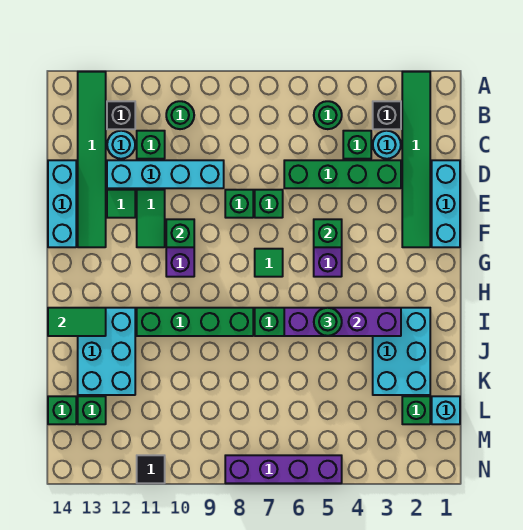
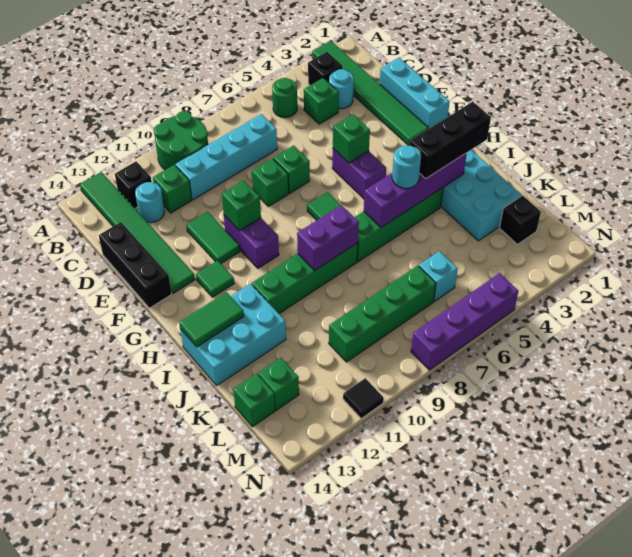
green 1x1 round brick [166,101,194,129] -> green 2x2 round brick [154,111,208,170]
green 1x4 brick [284,160,401,188] -> green 1x4 brick moved to [329,266,436,362]
cyan 1x4 brick [107,160,224,188] -> cyan 1x4 brick moved to [175,114,277,200]
cyan 1x3 brick [48,160,76,247] -> black 1x3 brick [99,222,172,308]
green 1x1 tile [107,190,135,218] -> green 1x1 tile moved to [196,260,234,297]
none -> black 1x3 brick [410,102,491,178]
green 1x1 round brick [314,308,342,336] -> cyan 1x1 round brick [392,145,421,188]
none -> purple 1x2 brick [297,205,359,271]
cyan 2x3 brick [78,308,135,395] -> cyan 2x3 brick turned to [180,284,286,385]
cyan 1x1 brick [432,396,460,424] -> cyan 1x1 brick moved to [419,251,458,301]
green 1x1 brick [402,396,430,424] -> black 1x1 brick [500,195,541,244]

